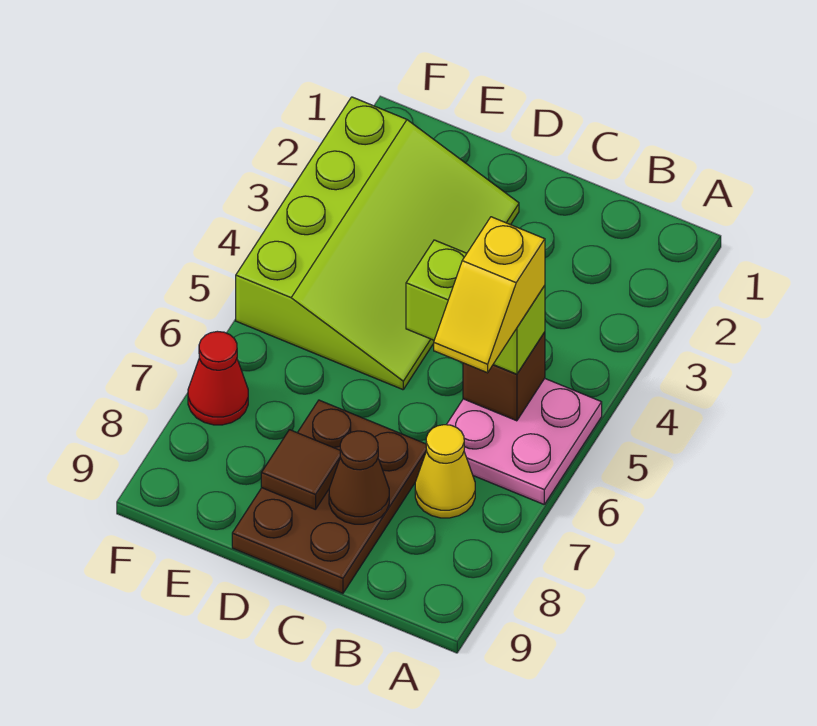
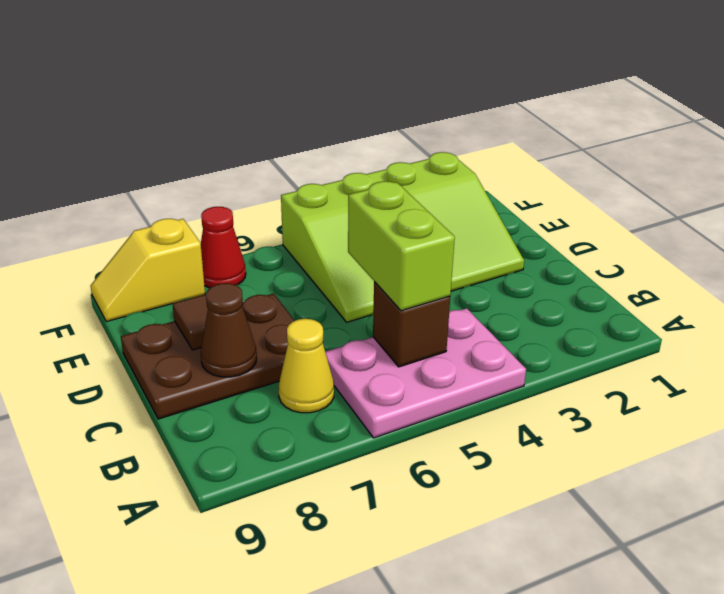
pink 2x2 plate [446,378,602,504] -> pink 2x3 plate [325,308,526,438]
yellow 1x2 slope [434,217,545,373] -> yellow 1x2 slope moved to [90,219,205,322]

